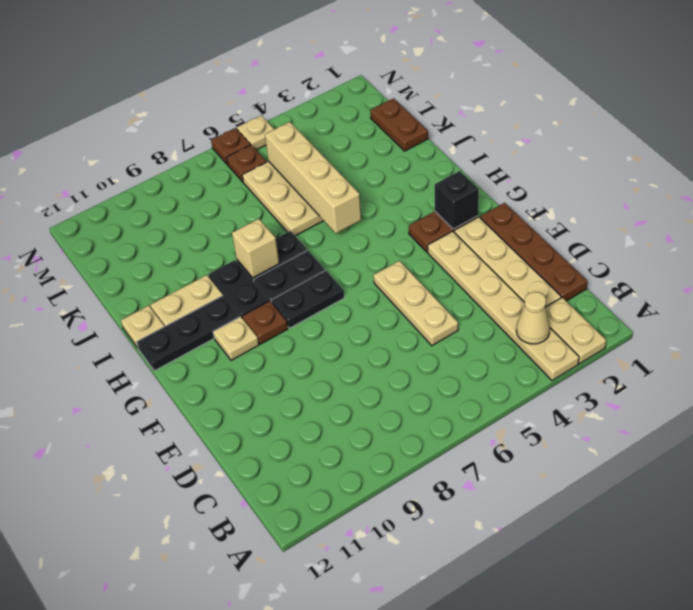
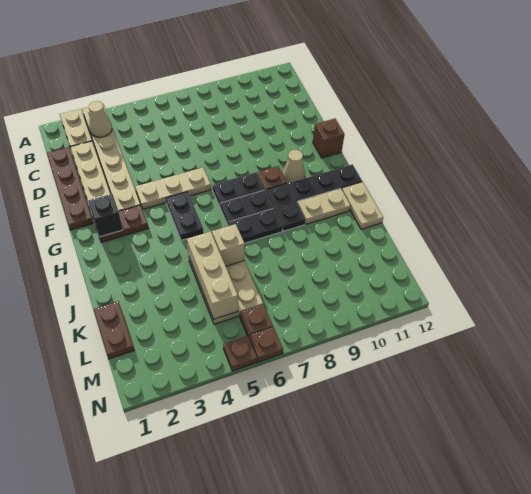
tan 1x3 plate [374,261,458,346] -> tan 1x3 plate turned to [135,168,211,209]
none -> brown 1x1 brick [313,119,345,158]
none -> black 1x2 plate [166,192,204,240]
tan 1x1 plate [213,317,259,360] -> tan 1x1 cone [283,150,305,184]
tan 1x4 brick [265,122,361,233] -> tan 1x3 brick [187,232,238,319]
tan 1x1 brick [232,219,279,278] -> tan 1x1 brick moved to [212,224,245,266]
tan 1x1 plate [121,305,165,348] -> tan 1x2 plate [342,182,383,229]
tan 1x1 plate [237,115,274,150] -> brown 1x1 plate [223,336,257,371]

